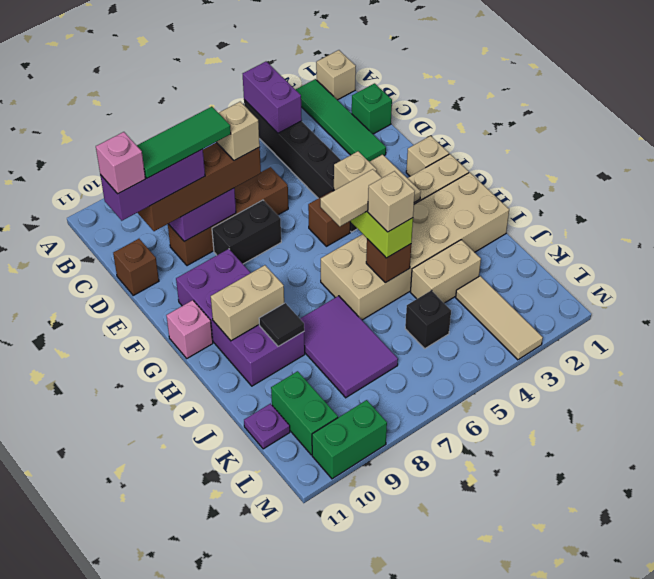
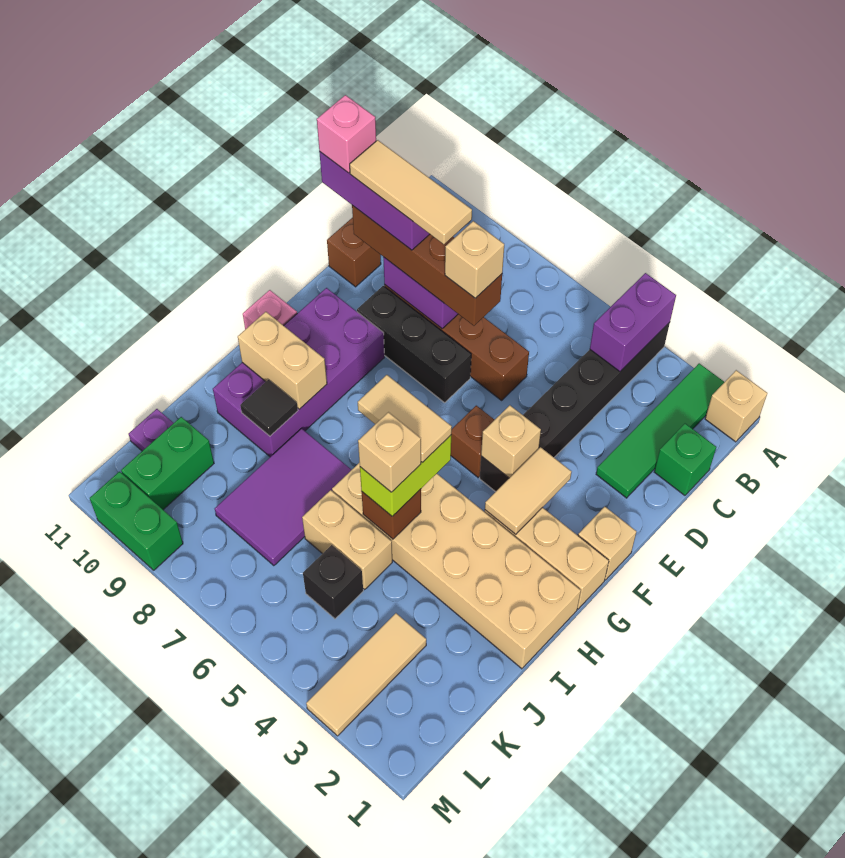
green 1x3 tile [137,107,231,178] -> tan 1x3 tile [350,140,472,244]
black 1x2 brick [212,200,281,264] -> black 1x3 brick [357,286,471,403]
tan 1x2 brick [410,240,481,303] -> tan 1x2 brick moved to [302,490,392,589]

